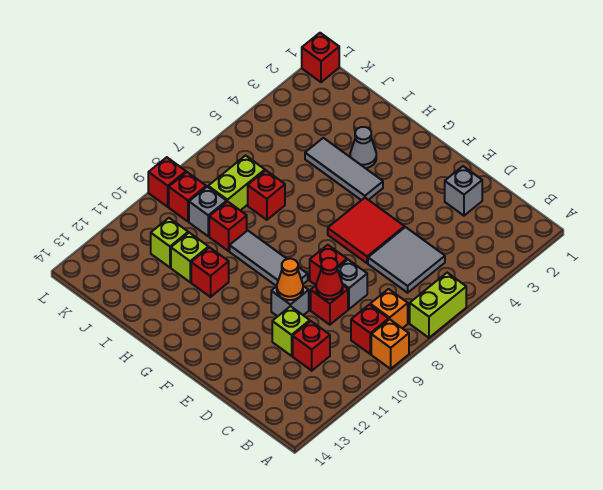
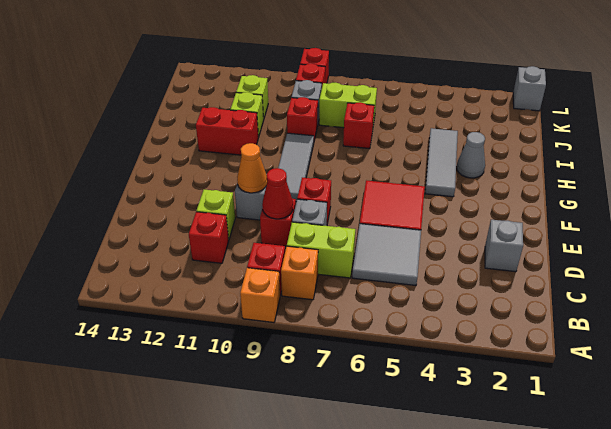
lime 1x2 brick [410,273,466,338] -> lime 1x2 brick moved to [287,222,355,278]
red 1x1 brick [191,247,229,297] -> red 1x2 brick [196,107,258,155]
red 1x1 brick [302,33,339,82] -> grey 1x1 brick [513,66,546,111]

